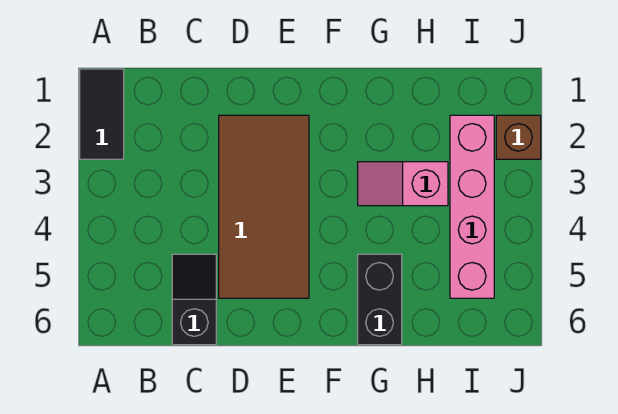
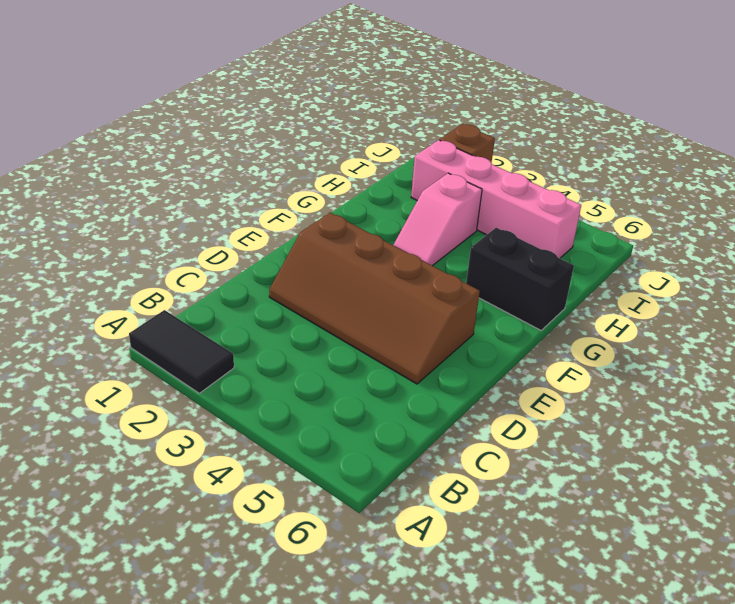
black 1x2 slope [172,254,216,345] -> none
brown 2x4 tile [219,115,309,298] -> brown 2x4 slope [269,213,480,384]

